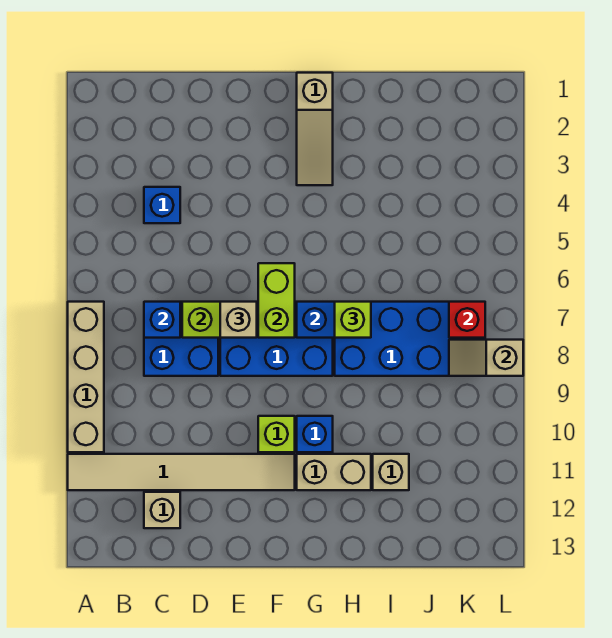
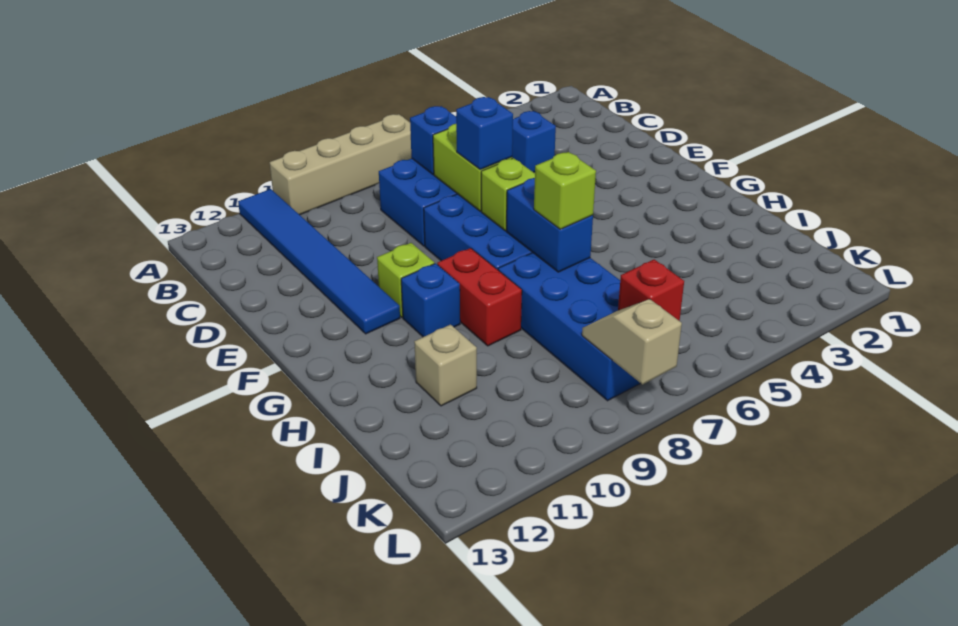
tan 1x6 tile [68,454,295,490] -> blue 1x6 tile [238,189,400,334]
tan 1x1 brick [144,492,180,528] -> none
tan 1x1 brick [220,302,257,338] -> blue 1x1 brick [456,97,513,169]
lime 1x2 brick [258,263,295,338] -> lime 1x1 brick [481,158,535,231]
tan 1x3 slope [297,73,333,185] -> none
none -> red 1x2 brick [437,248,522,346]
tan 1x2 brick [297,454,371,490] -> none

